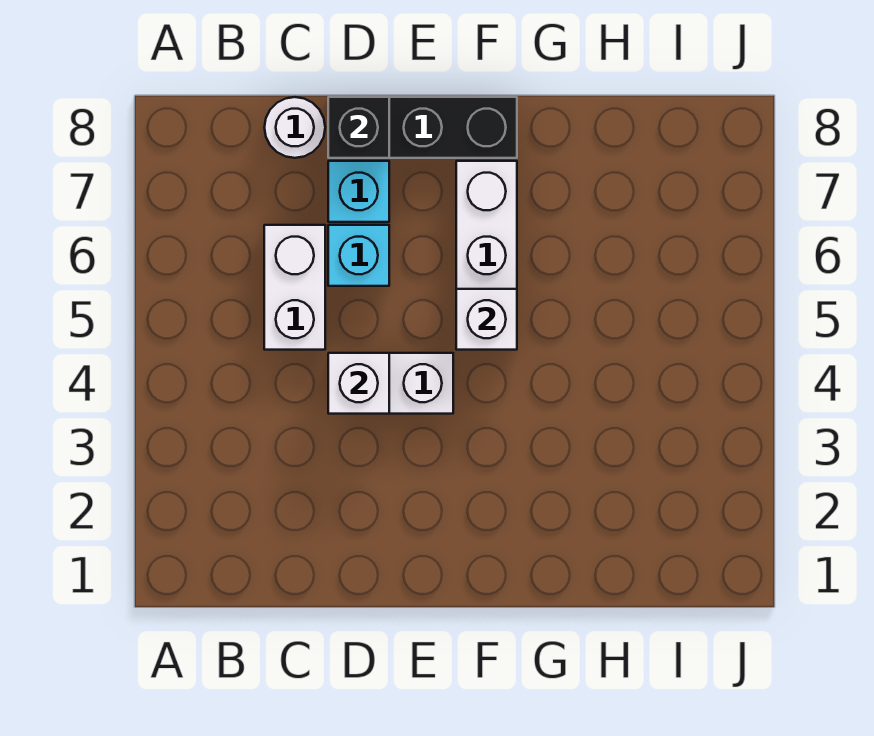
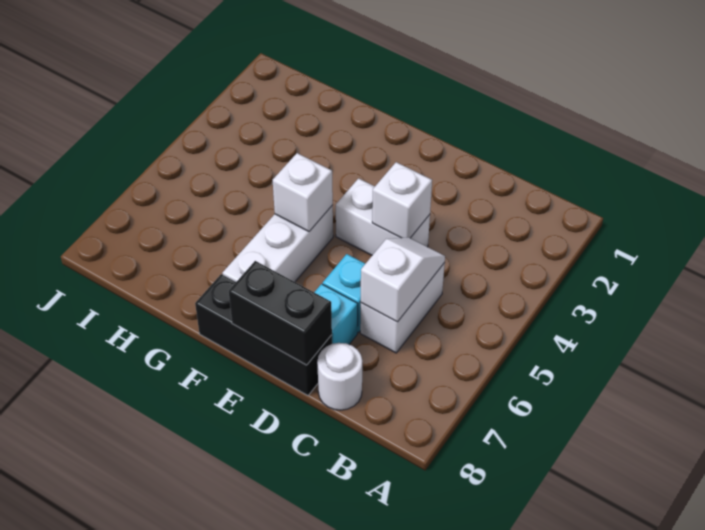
none -> white 1x2 slope [361,237,445,322]
black 1x1 brick [328,97,389,158] -> black 1x2 brick [229,261,332,365]

